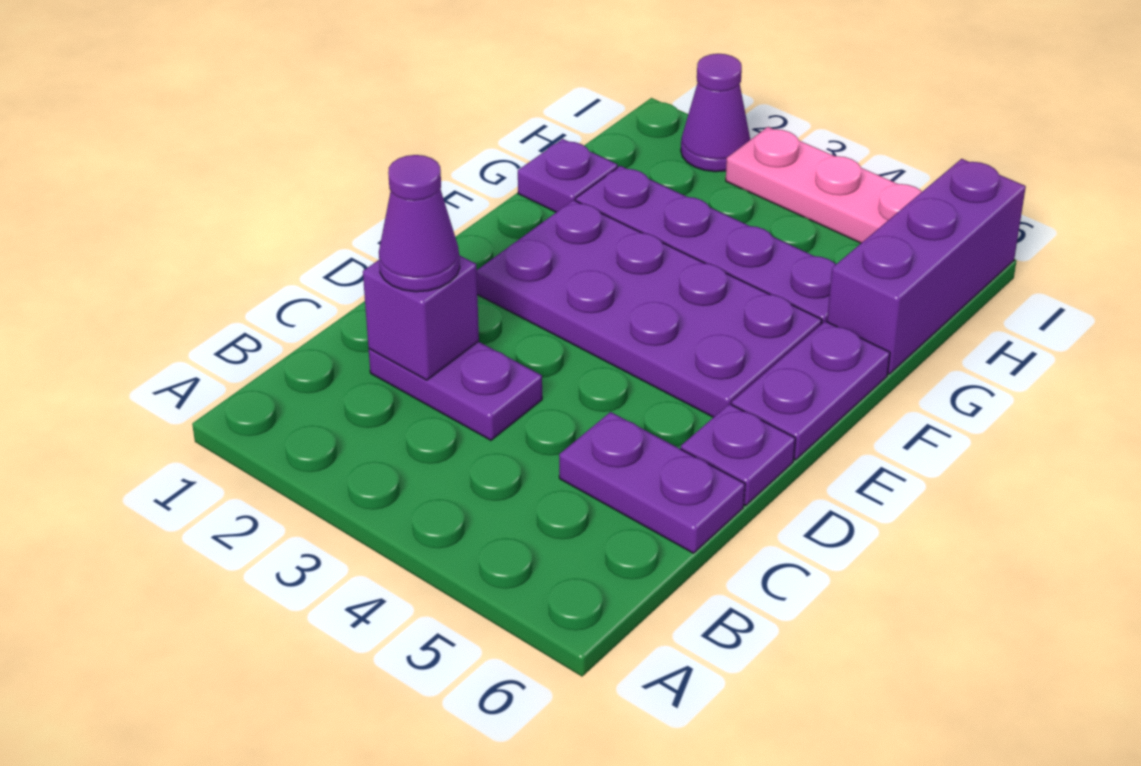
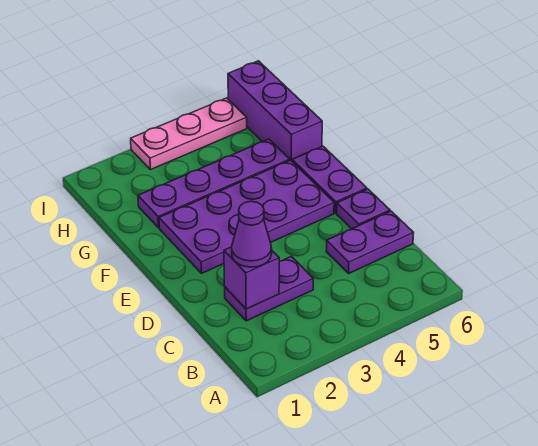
purple 1x1 plate [518,139,618,212] -> none
purple 1x1 cone [681,54,750,172] -> none

